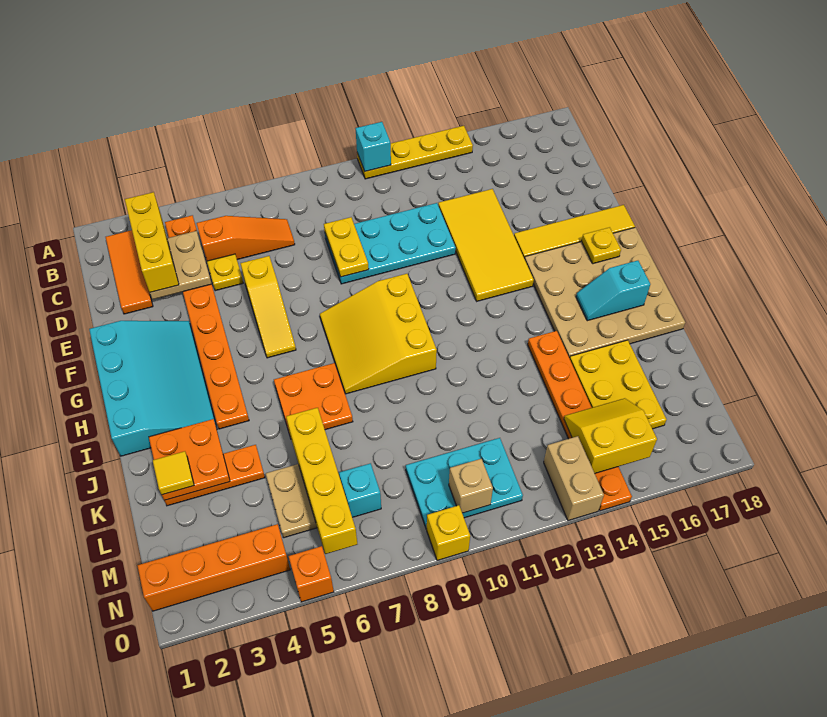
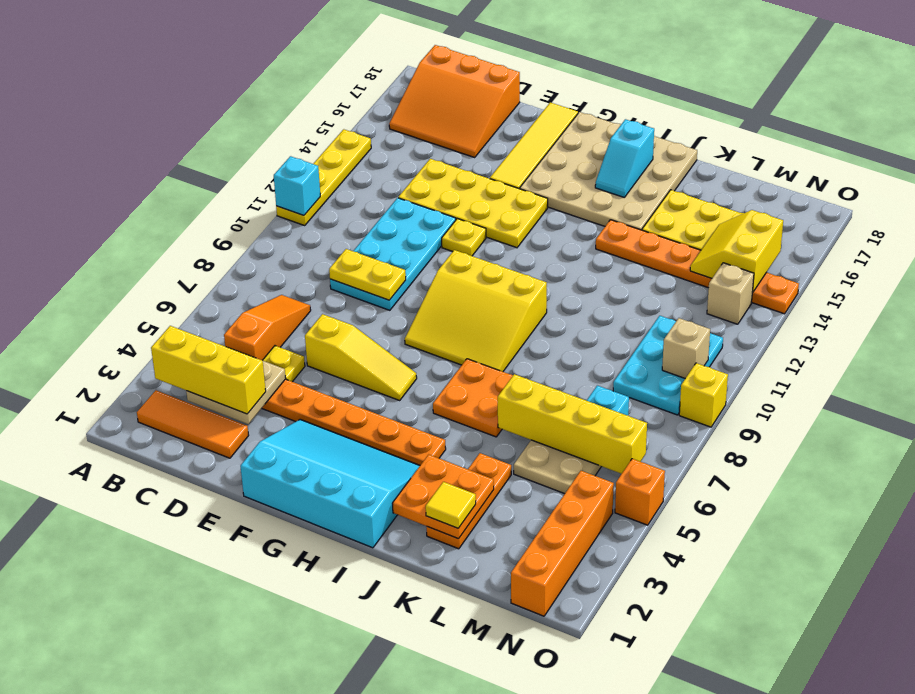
none -> orange 3x3 slope [389,45,520,157]
yellow 2x4 tile [438,189,534,301] -> yellow 2x4 plate [398,159,548,248]
yellow 1x1 plate [582,227,621,264] -> yellow 1x1 plate moved to [442,219,486,256]
tan 1x2 brick [544,436,604,521] -> tan 1x1 brick [707,263,754,324]

